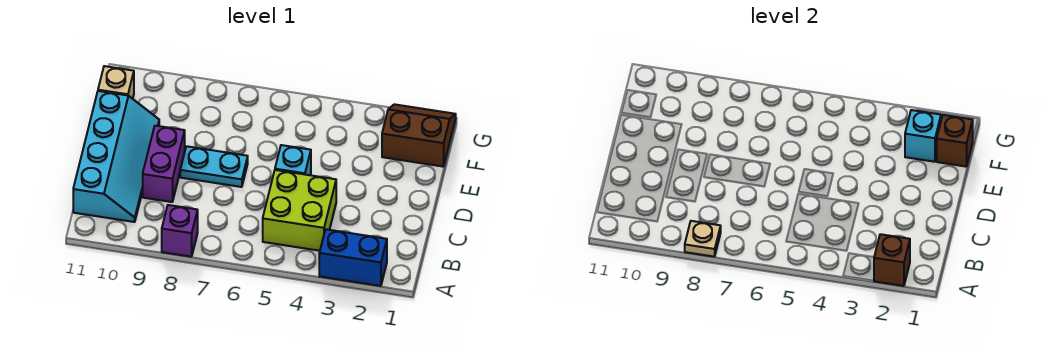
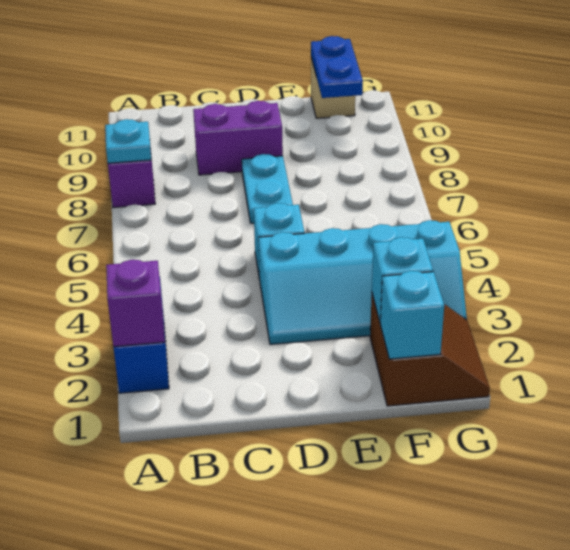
brown 1x1 brick [874,234,910,286] -> purple 1x1 brick [106,260,165,347]
tan 1x1 plate [685,221,721,257] -> cyan 1x1 plate [105,119,151,163]
lime 2x2 brick [263,170,336,251] -> none
cyan 2x4 slope [73,91,159,222] -> cyan 2x4 slope moved to [258,220,467,345]
brown 1x1 brick [936,115,973,167] -> cyan 1x1 brick [380,271,444,359]
none -> blue 1x2 plate [311,36,363,98]

